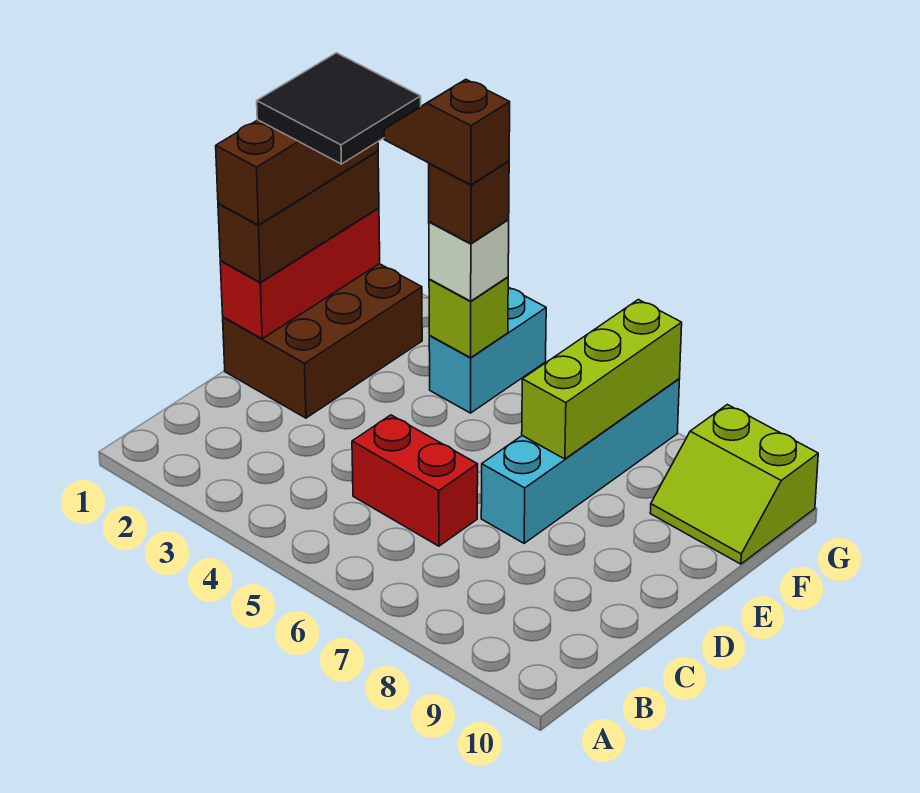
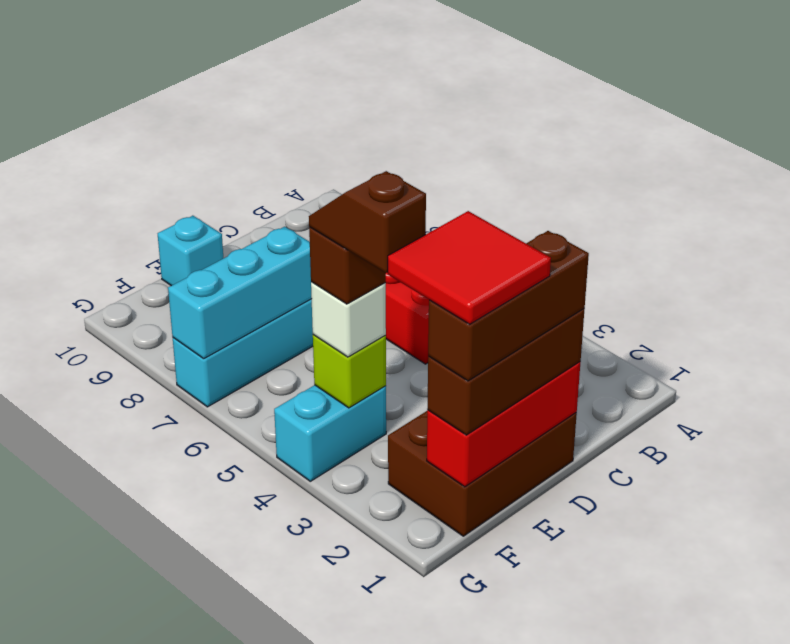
black 2x2 tile [257,53,421,164] -> red 2x2 tile [388,211,551,324]
lime 1x3 brick [522,300,682,459] -> cyan 1x3 brick [168,227,312,359]
none -> cyan 1x1 brick [158,216,223,286]
brown 1x2 slope [384,79,510,185] -> brown 1x2 slope turned to [309,171,426,273]
lime 2x2 slope [650,405,818,564] -> none

